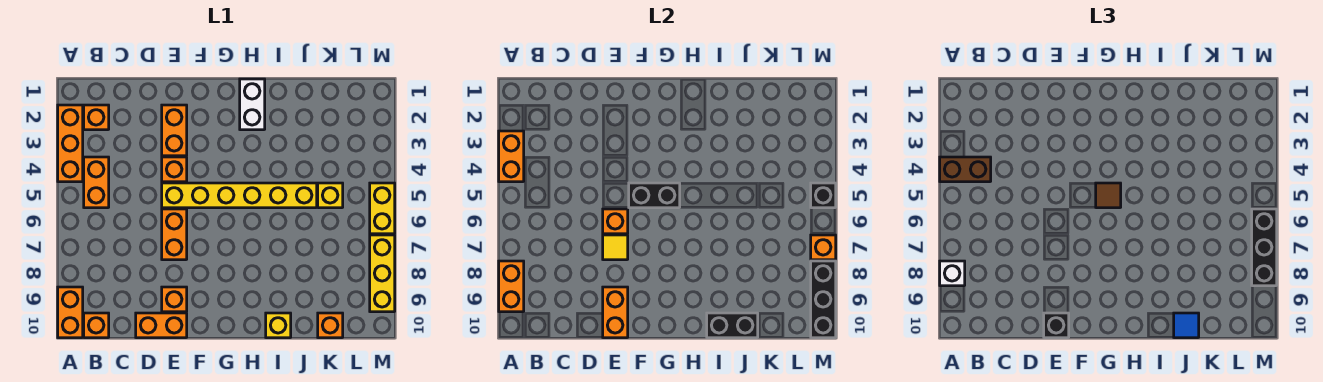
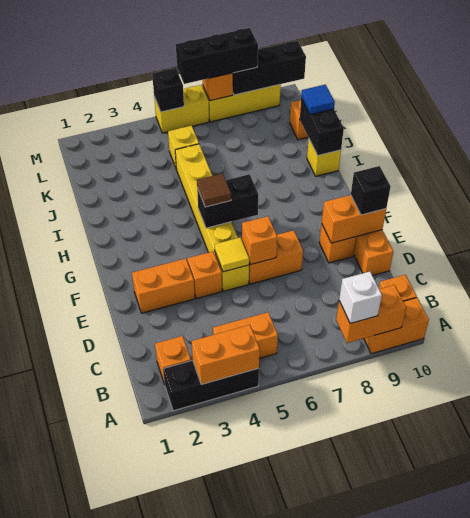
orange 1x3 brick [58,105,83,182] -> black 1x3 brick [163,360,259,411]
brown 1x2 brick [940,157,991,182] -> none
yellow 1x1 tile [603,235,628,260] -> yellow 1x1 tile moved to [215,238,249,272]
black 1x2 brick [629,183,680,208] -> black 1x2 brick turned to [197,174,258,228]
white 1x2 brick [240,79,265,130] -> none

